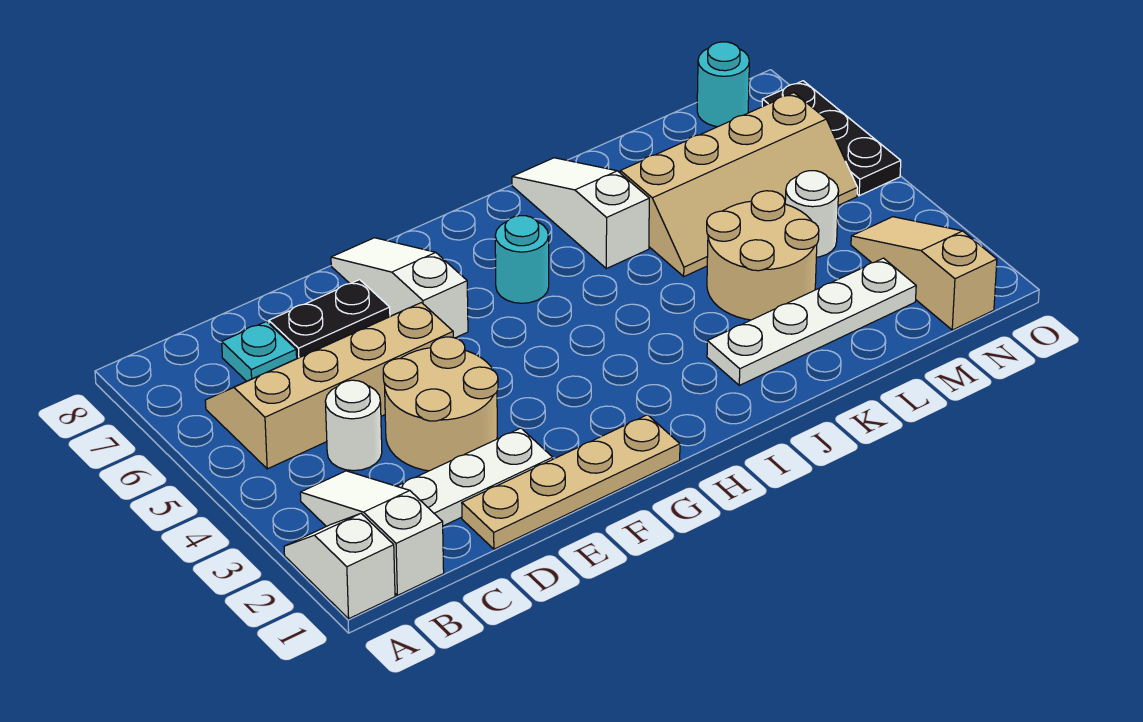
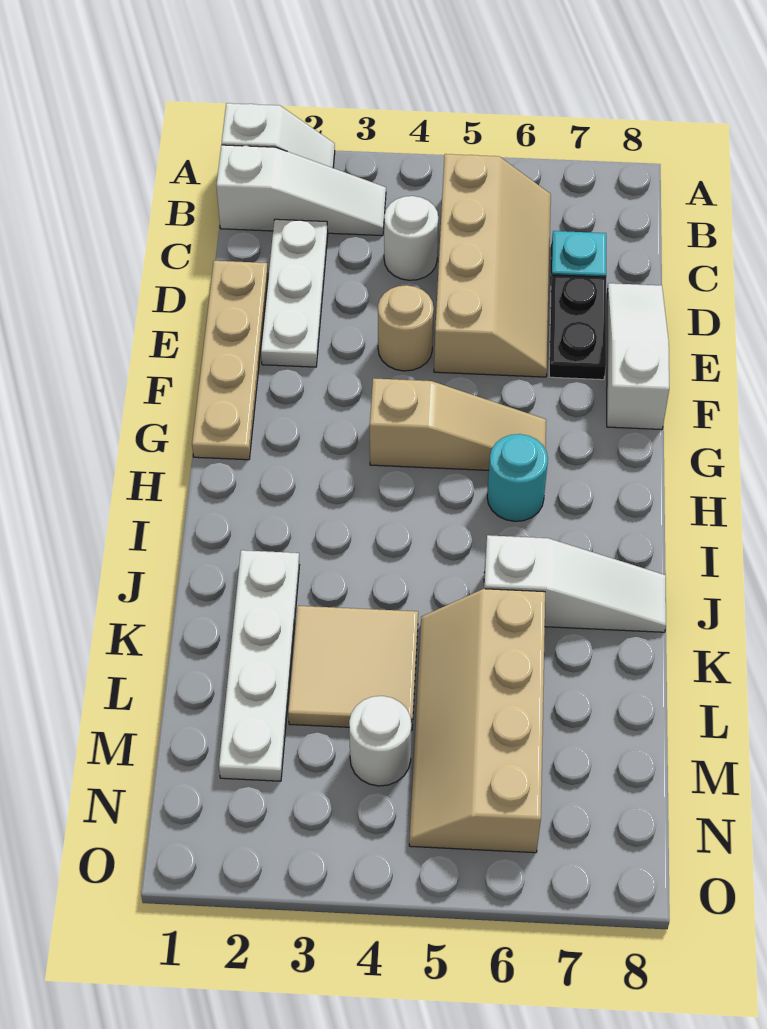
tan 2x2 round brick [383,337,498,471] -> tan 1x1 round brick [378,285,434,371]
white 1x3 slope [331,238,468,338] -> white 1x3 slope turned to [607,283,669,430]
tan 2x2 round brick [707,191,819,320] -> tan 2x2 tile [288,606,418,730]
tan 1x3 slope [851,217,997,330] -> tan 1x3 slope moved to [370,378,546,470]
cyan 1x1 round brick [697,42,749,127] -> none
black 1x3 plate [762,81,901,196] -> none

